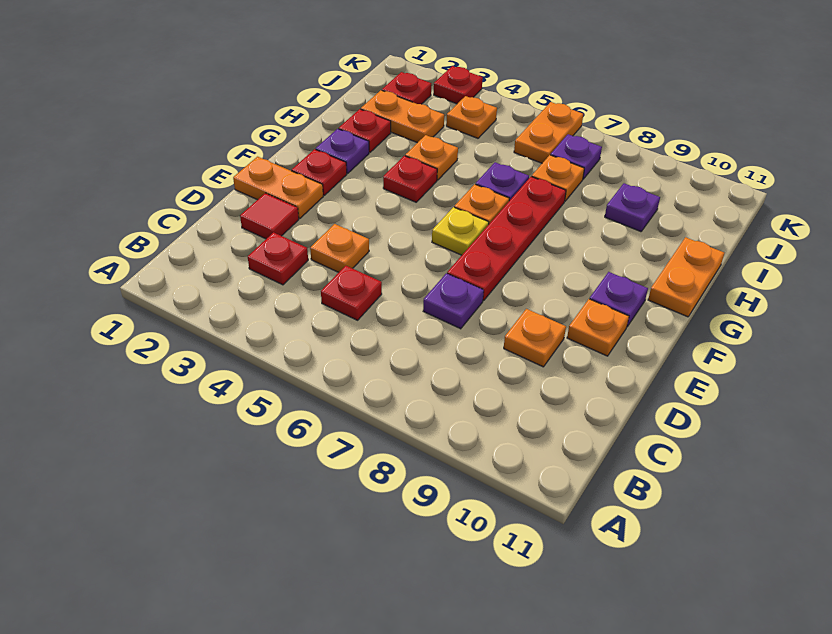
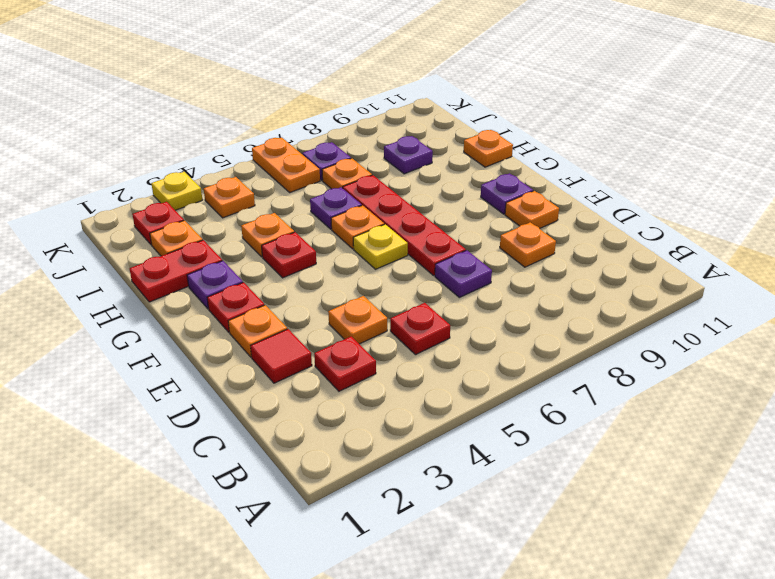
orange 1x2 plate [233,157,323,219] -> orange 1x1 plate [228,305,287,357]
orange 1x2 plate [648,237,724,317] -> orange 1x1 plate [464,130,513,167]
red 1x1 plate [339,109,391,152] -> red 1x2 plate [129,240,222,302]
orange 1x2 plate [361,90,444,143] -> orange 1x1 plate [150,220,203,256]
red 1x1 plate [434,66,483,104] -> yellow 1x1 plate [151,172,202,210]

